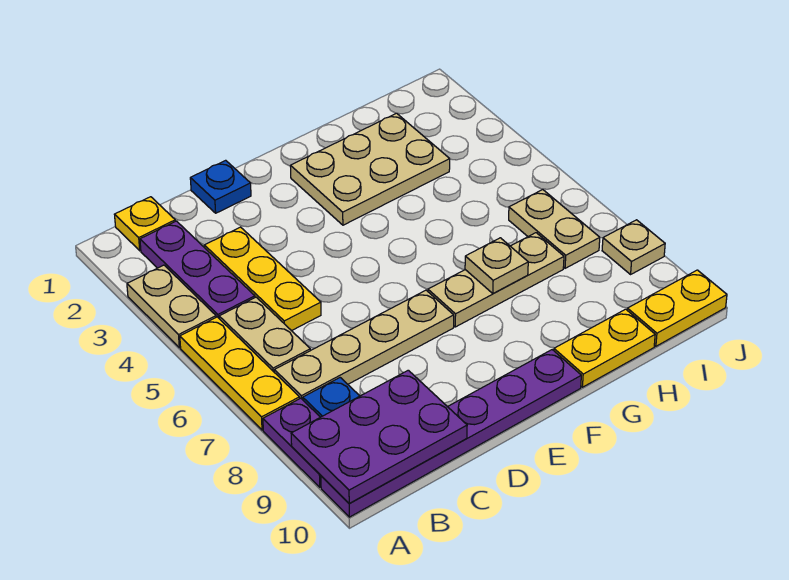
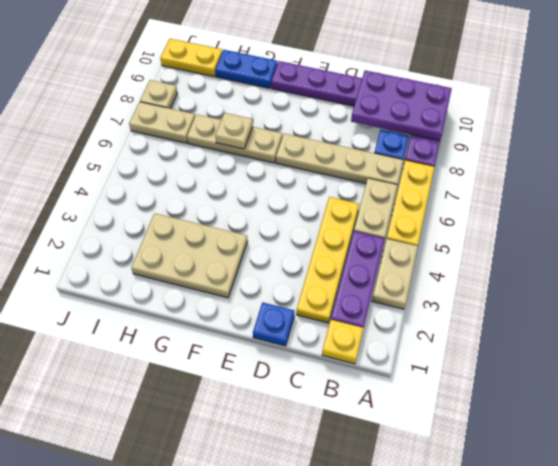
yellow 1x3 plate [204,227,321,331] -> yellow 1x4 plate [296,197,359,323]
yellow 1x2 plate [554,309,655,387] -> blue 1x2 plate [215,50,277,88]
tan 1x2 plate [509,190,600,268] -> tan 1x2 plate turned to [129,102,195,143]

